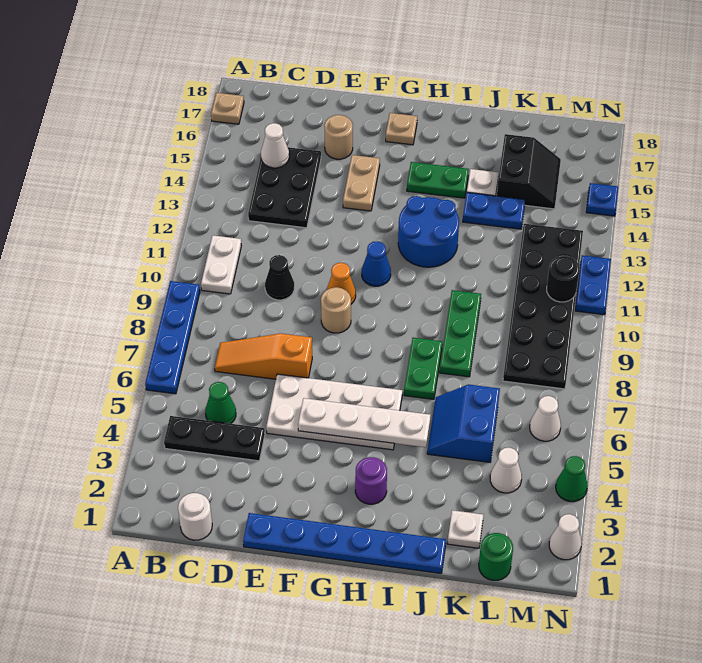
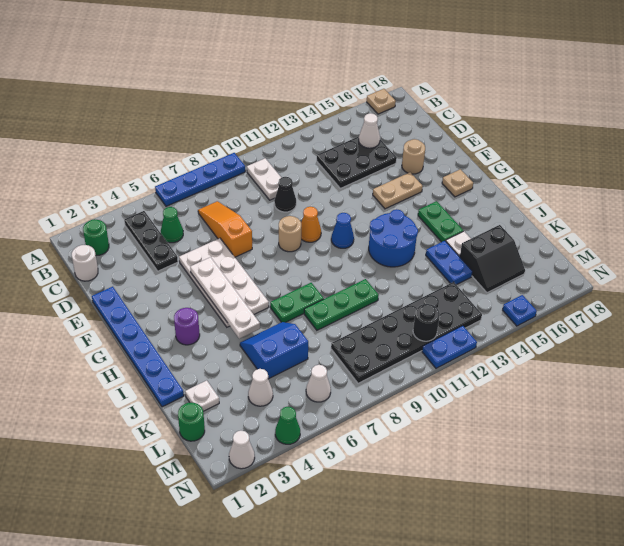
none -> green 1x1 round brick [83,219,109,255]
white 1x2 plate [201,235,241,294] -> white 1x2 plate turned to [247,158,281,200]

